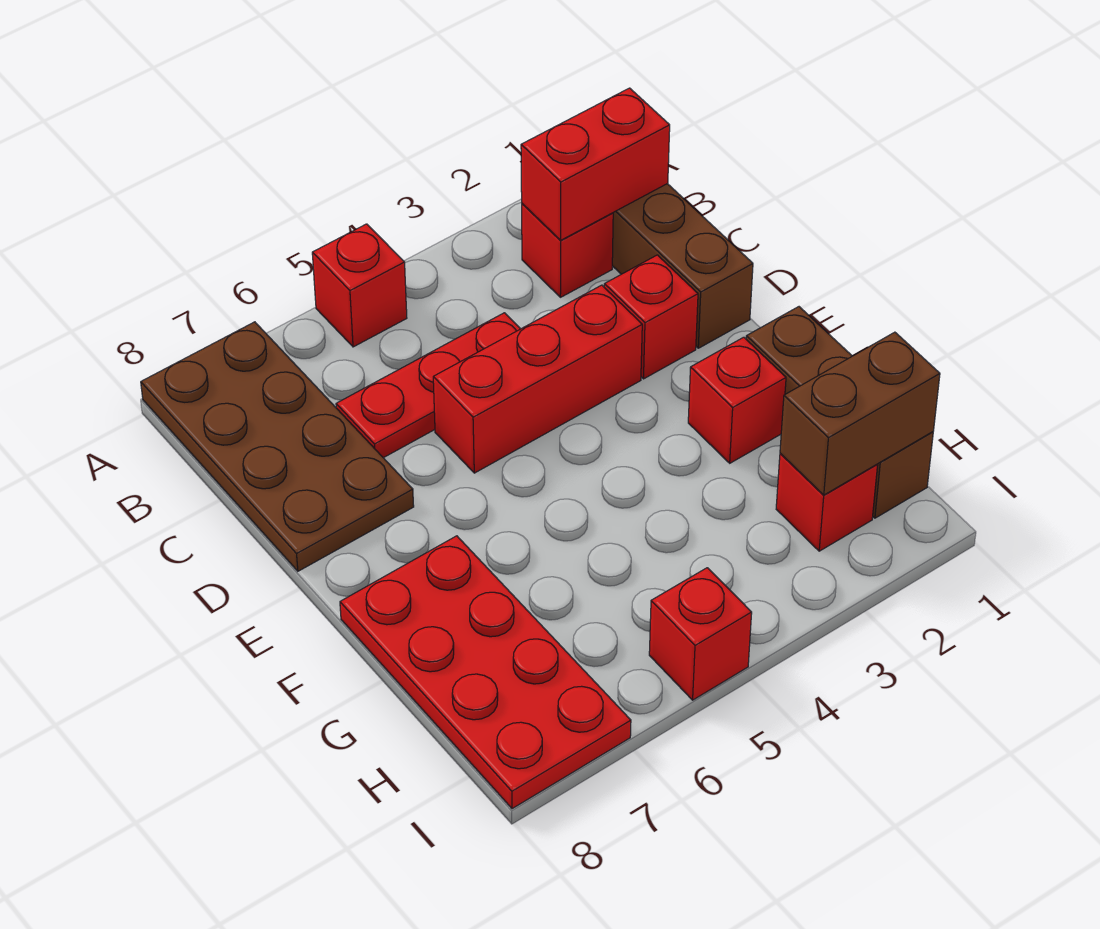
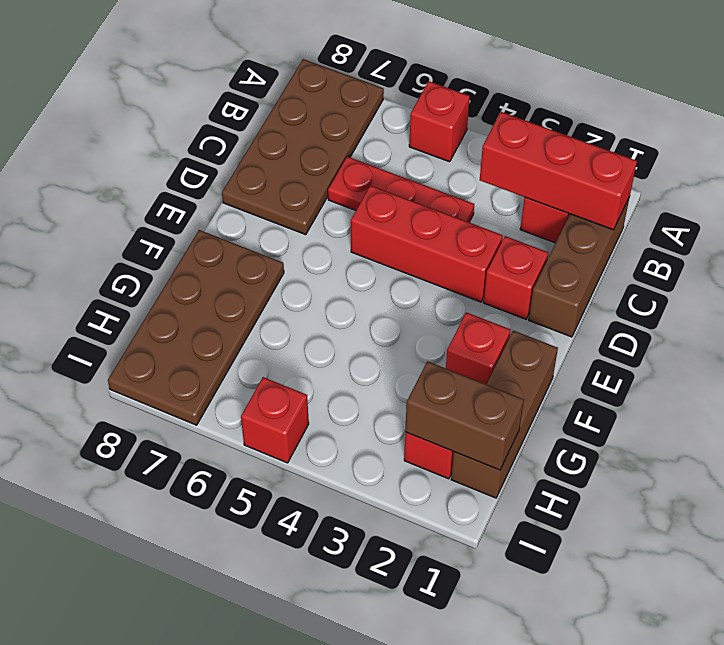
red 1x2 brick [521,88,670,240] -> red 1x3 brick [480,112,637,230]
red 2x4 plate [340,536,631,809] -> brown 2x4 plate [108,230,284,425]

